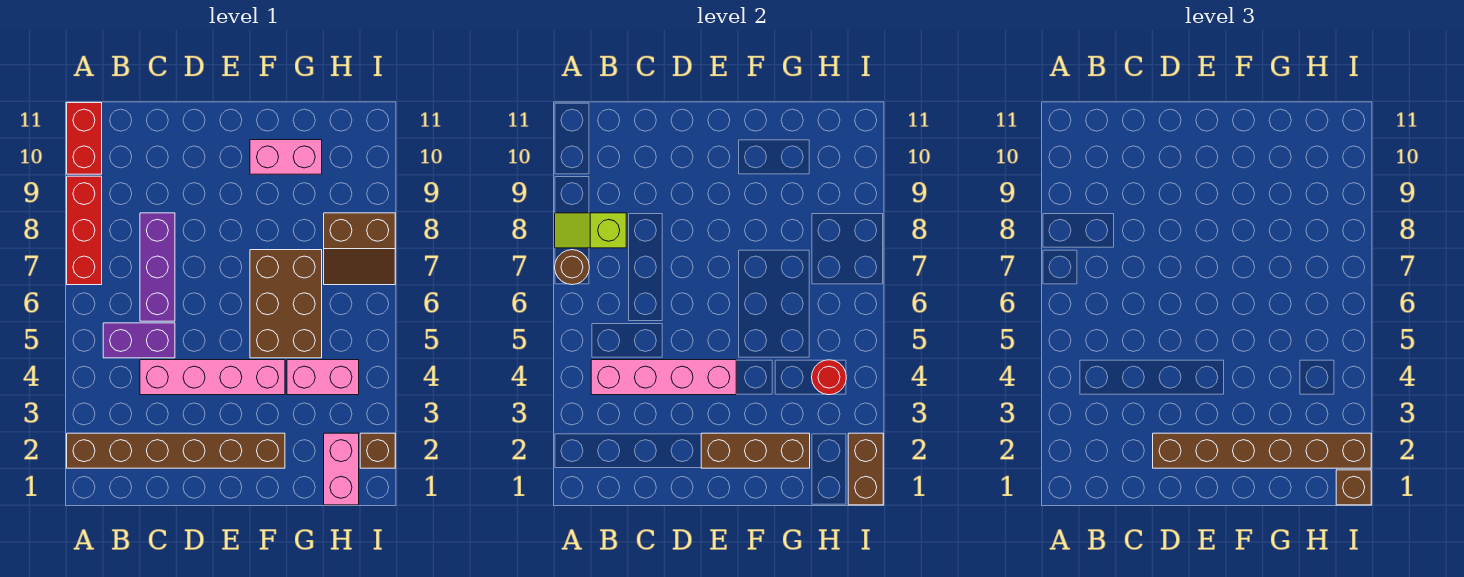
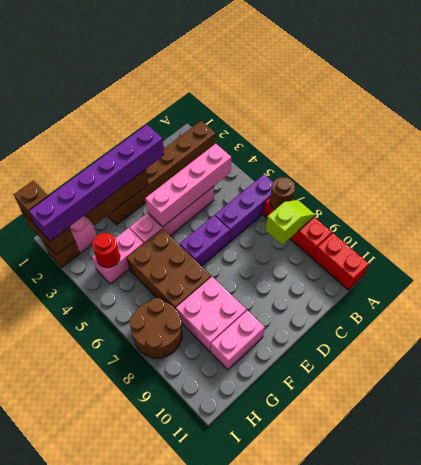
purple 1x2 brick [103,323,175,358] -> purple 1x2 brick moved to [180,216,230,266]
purple 1x3 brick [140,213,175,321] -> purple 1x3 brick turned to [215,175,273,242]
brown 1x6 brick [1153,433,1371,468] -> purple 1x6 brick [29,125,164,241]
none -> pink 2x2 brick [176,277,246,352]
brown 2x2 slope [324,213,395,285] -> brown 2x2 round brick [129,298,182,358]

